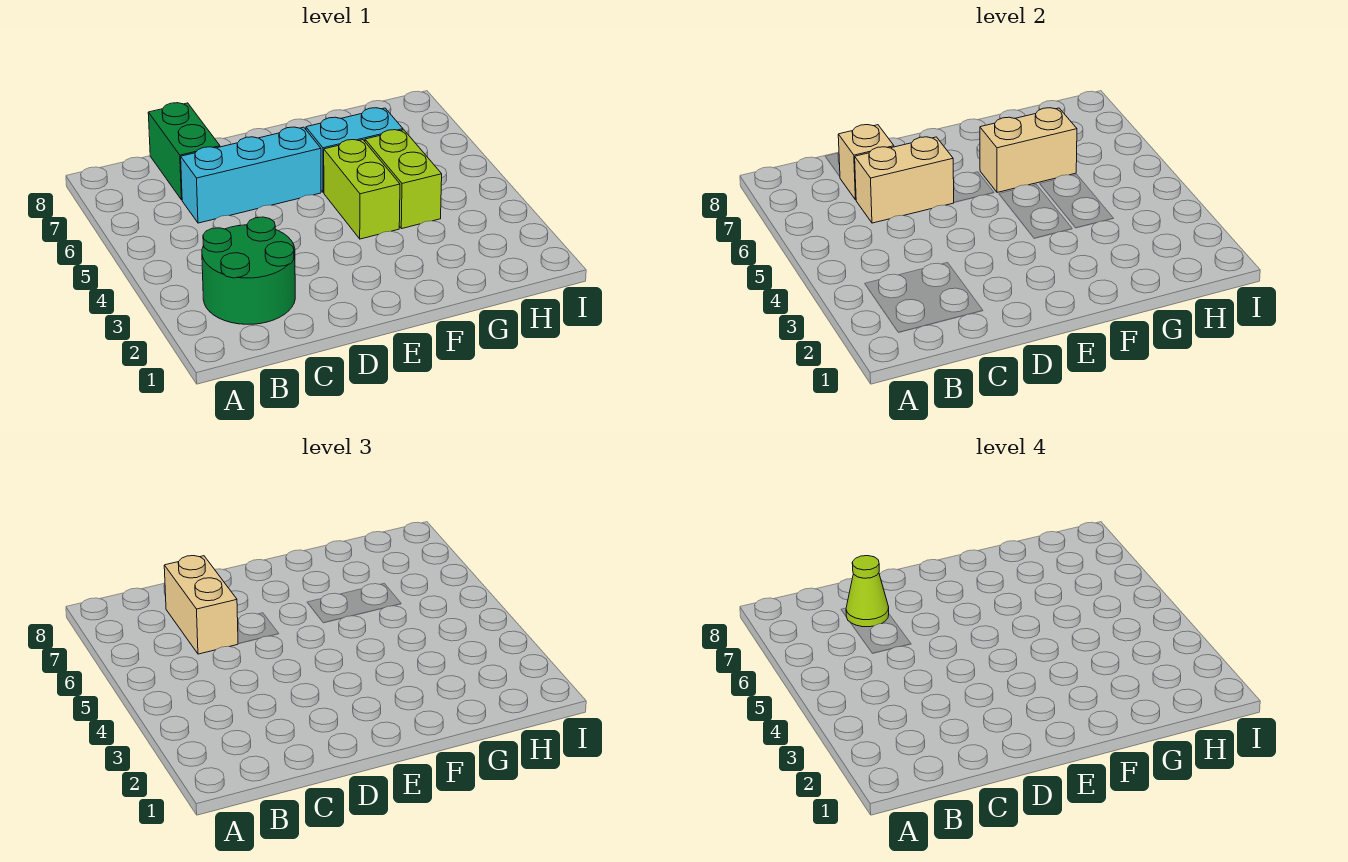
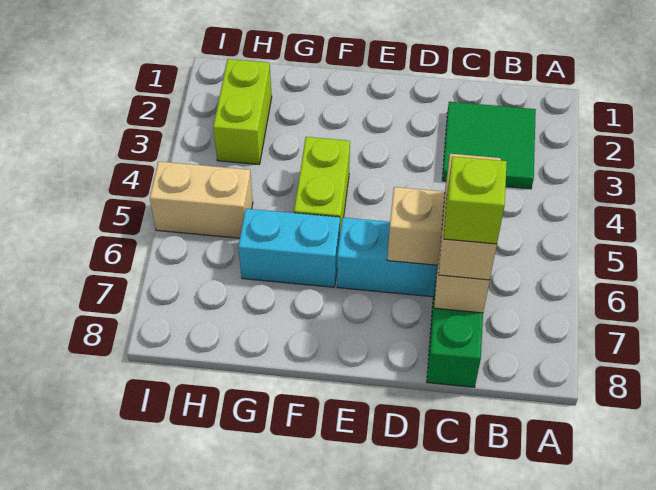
green 2x2 round brick [202,217,295,324] -> green 2x2 tile [442,102,536,189]
lime 1x1 cone [846,556,889,627] -> lime 1x1 brick [444,156,507,244]
tan 1x2 brick [980,108,1077,192] -> tan 1x2 brick moved to [150,161,253,238]
lime 1x2 brick [365,130,442,229] -> lime 1x2 brick moved to [213,59,272,164]

